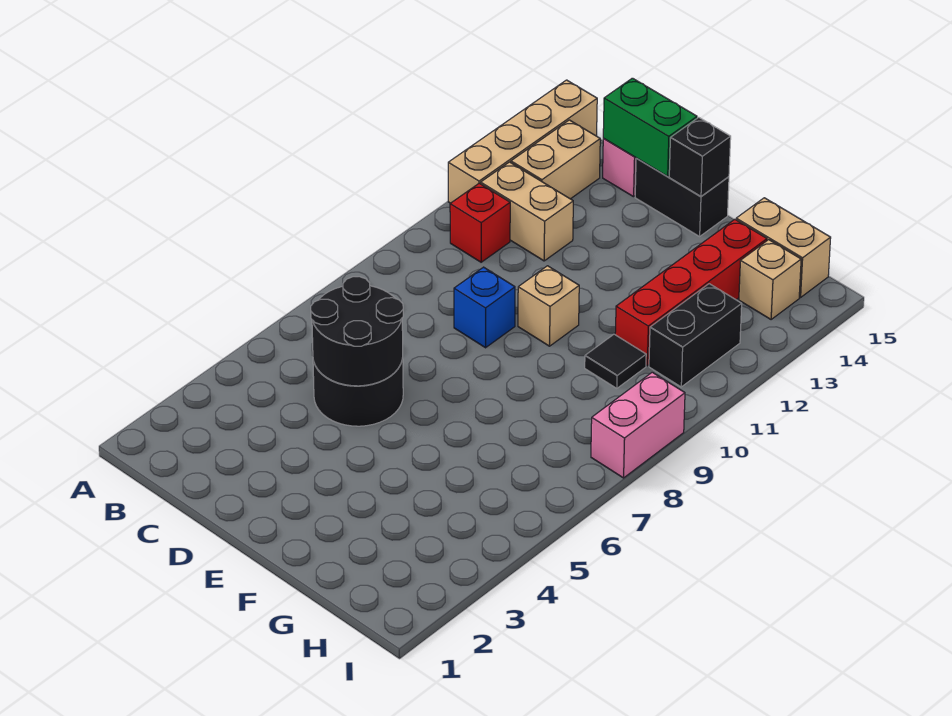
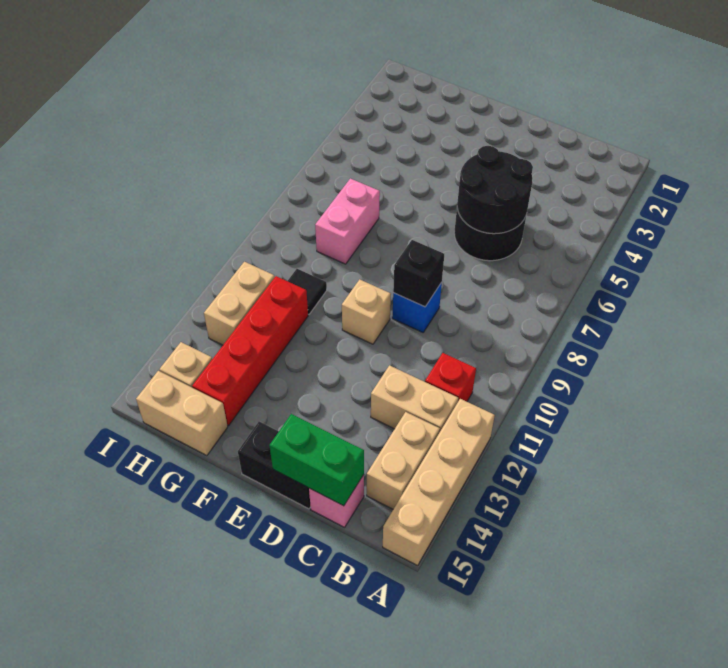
black 1x1 brick [669,117,731,196] -> black 1x1 brick moved to [393,240,444,307]
black 1x2 brick [649,284,742,387] -> tan 1x2 brick [204,262,275,345]
pink 1x2 brick [591,372,685,478] -> pink 1x2 brick moved to [315,179,380,264]

